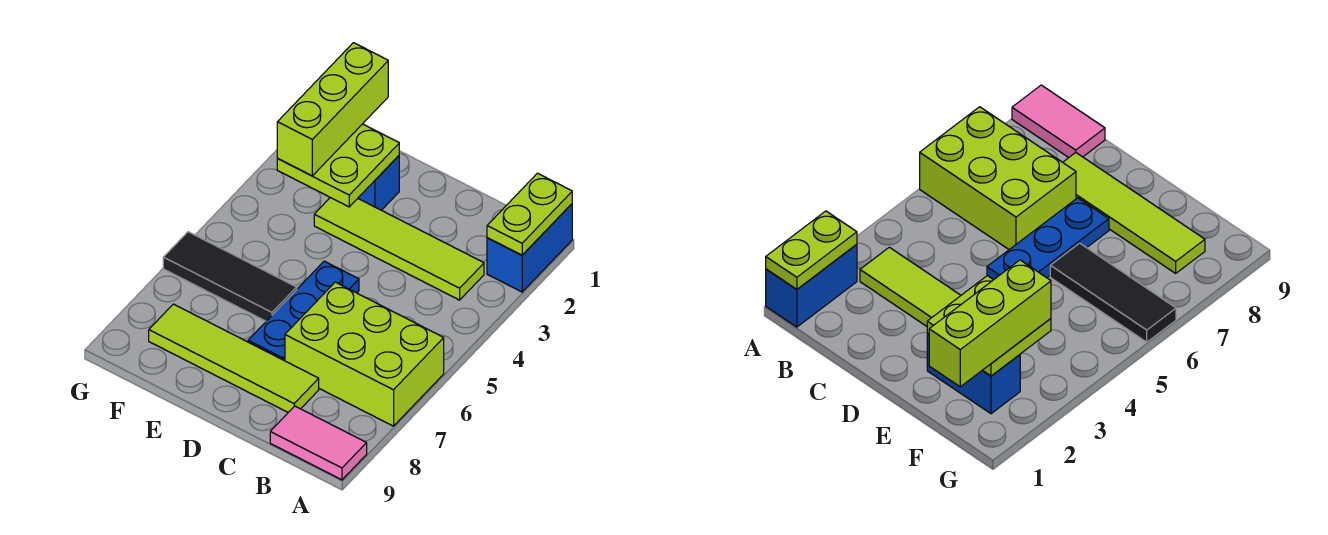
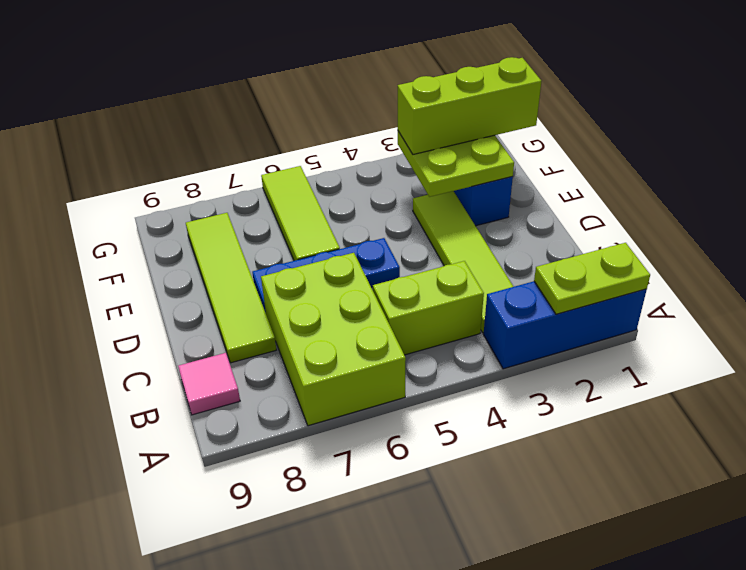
blue 1x2 brick [487,204,572,292] -> blue 1x3 brick [484,281,647,369]
pink 1x2 tile [270,406,367,480] -> pink 1x1 tile [178,353,240,415]
none -> lime 1x2 brick [373,261,484,355]
black 1x3 tile [163,232,297,321] -> lime 1x3 tile [261,166,340,261]

